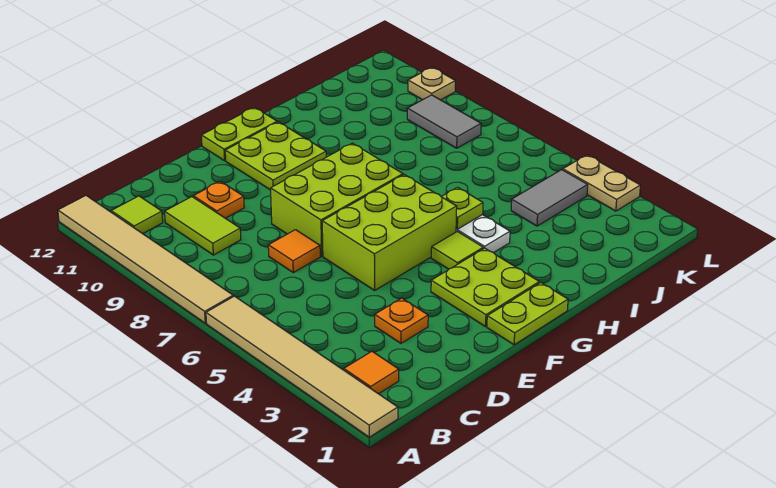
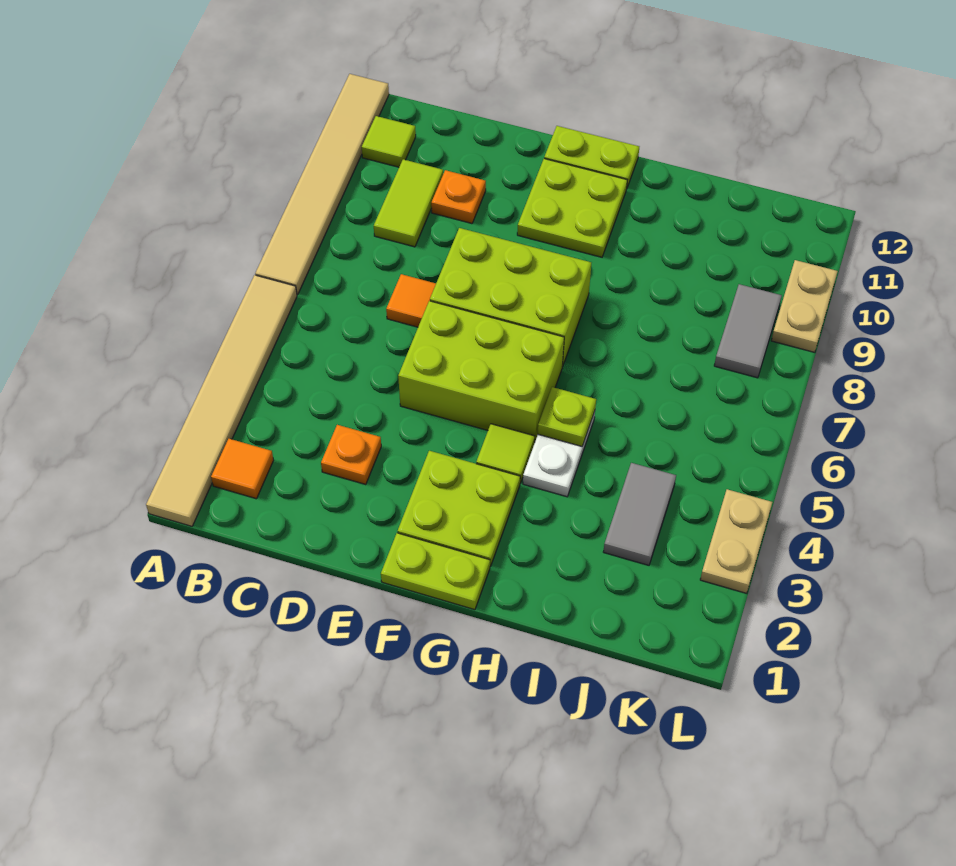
grey 1x2 tile [511,170,588,226] -> grey 1x2 tile turned to [603,463,676,565]
tan 1x1 plate [408,67,455,100] -> tan 1x2 plate [771,260,838,352]

